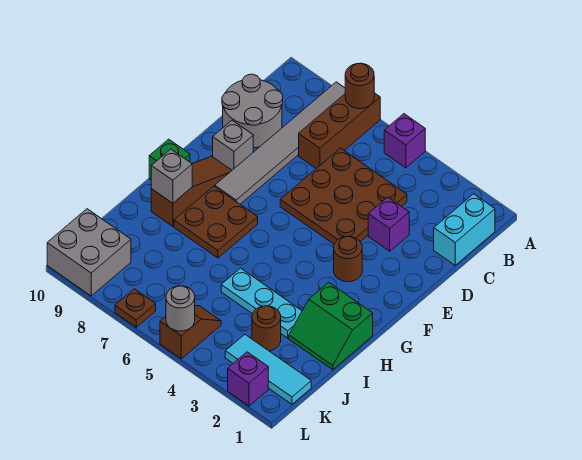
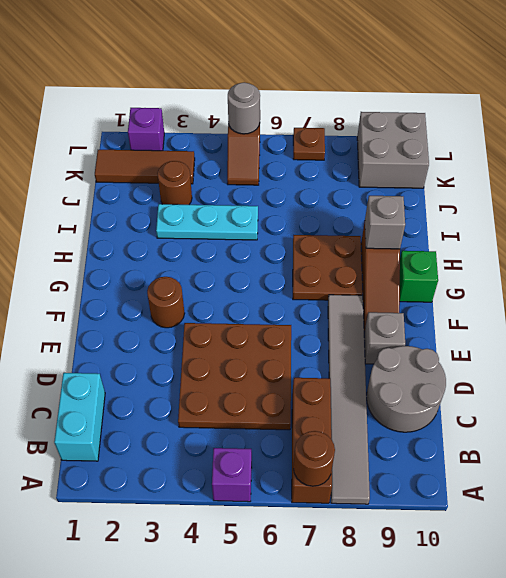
purple 1x1 brick [368,197,409,251] -> none
green 2x2 slope [289,282,373,370] -> none
cyan 1x3 tile [225,334,311,404] -> brown 1x3 tile [95,150,195,184]

